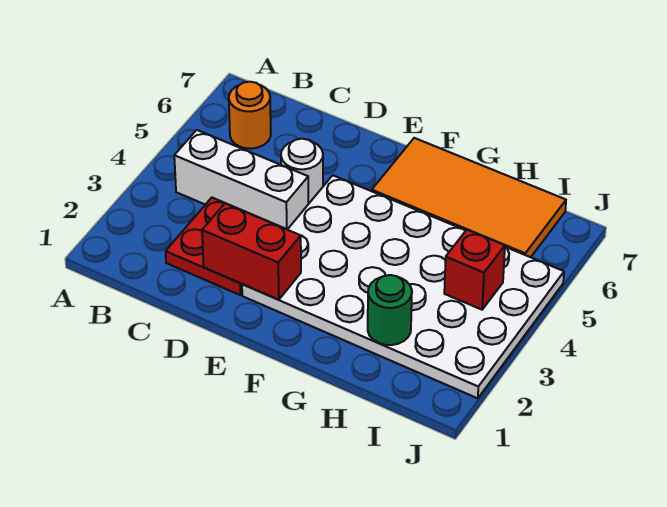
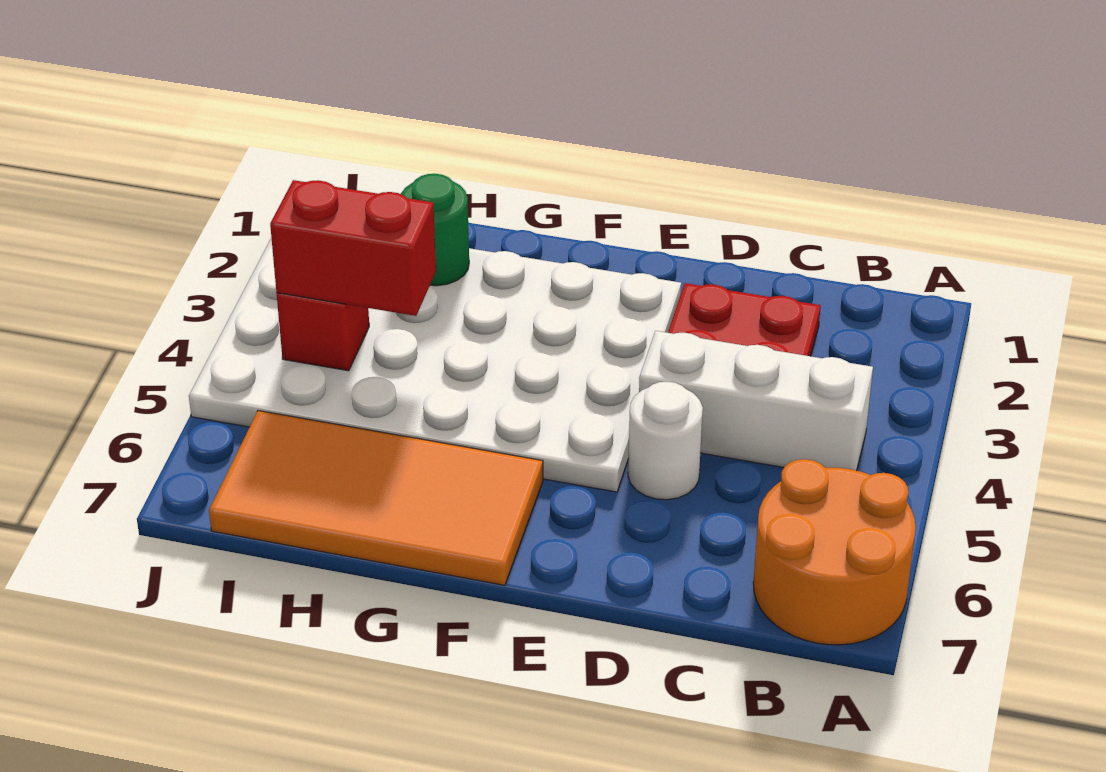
orange 1x1 round brick [229,82,271,149] -> orange 2x2 round brick [753,459,916,645]
red 1x2 brick [202,203,301,300] -> red 1x2 brick moved to [270,180,436,316]

